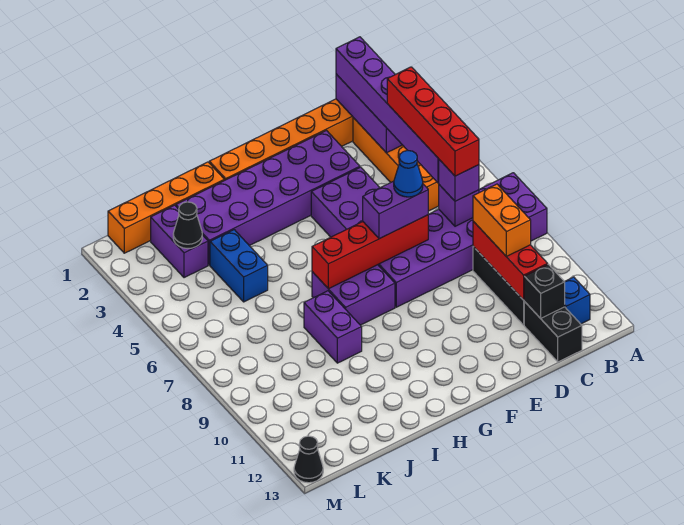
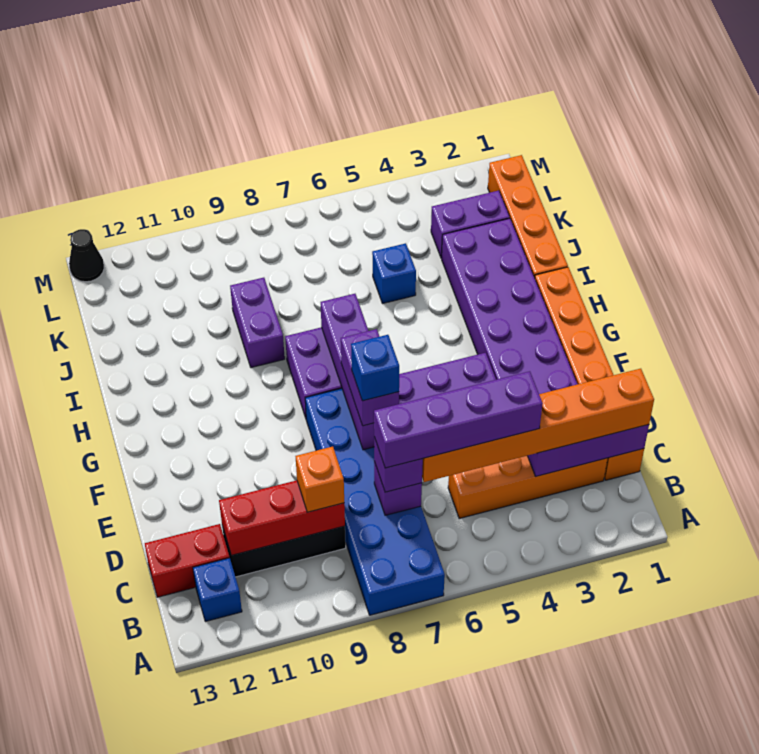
purple 2x6 brick [378,173,547,307] -> blue 2x6 brick [305,389,445,615]
purple 1x6 brick [336,37,439,183] -> orange 1x6 brick [422,369,654,482]
red 1x4 brick [387,67,479,176] -> purple 1x4 brick [374,371,543,468]
orange 1x2 brick [473,184,531,256] -> orange 1x1 brick [296,447,344,512]
black 1x2 brick [524,302,582,362] -> red 1x2 brick [145,524,230,597]
black 1x1 brick [524,264,565,318] -> none
red 1x4 brick [312,215,428,289] -> purple 1x4 brick [321,294,374,450]
blue 1x1 cone [394,150,423,197] -> blue 1x1 brick [351,335,399,401]
purple 1x2 brick [304,291,362,363] -> purple 1x2 brick turned to [230,278,285,368]
blue 1x2 brick [210,230,268,302] -> blue 1x1 brick [372,243,416,304]
black 1x1 cone [173,202,202,249] -> none

